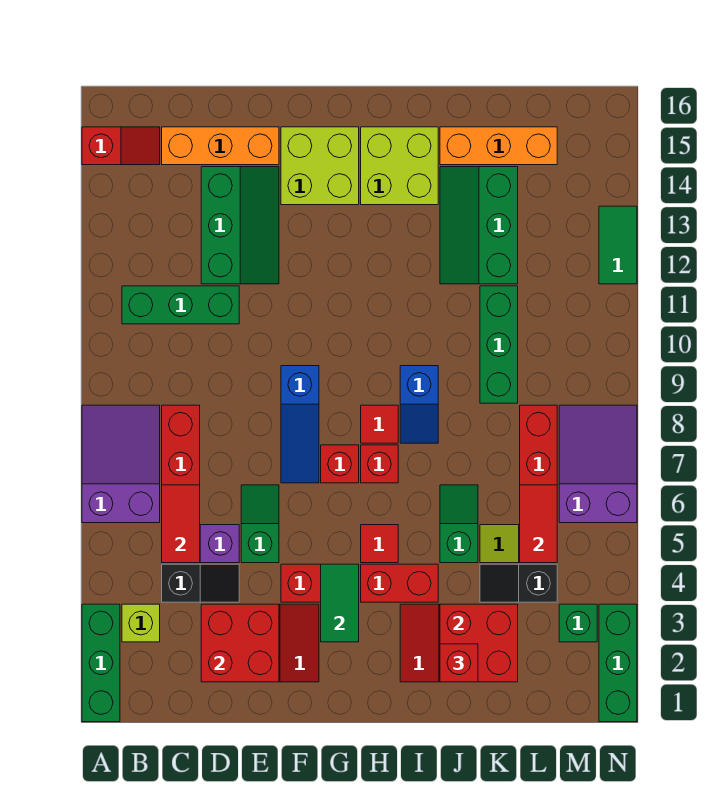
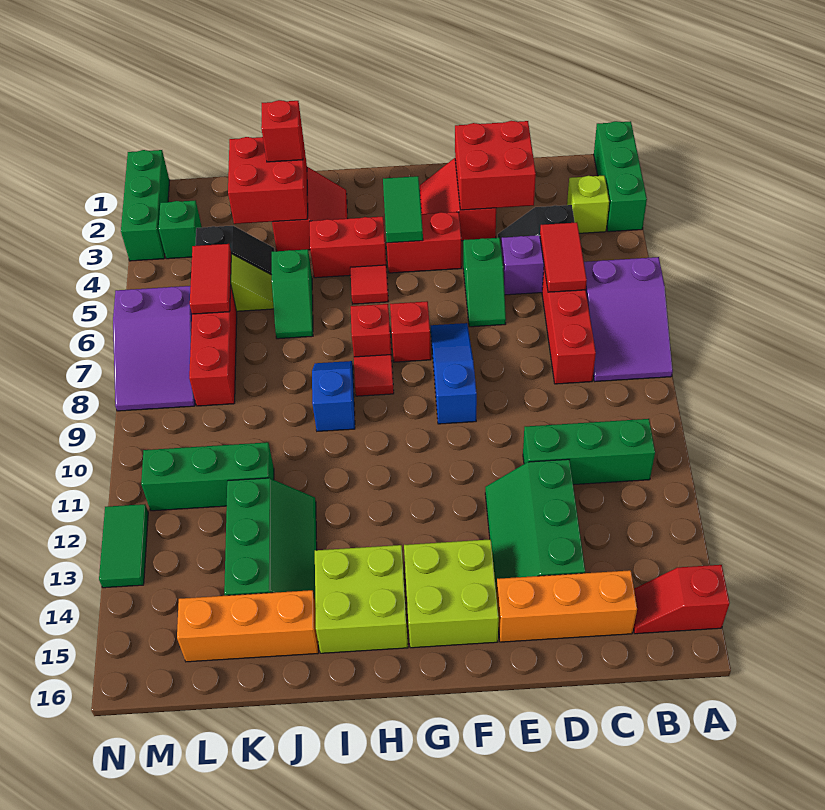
green 1x3 brick [480,286,518,403] -> green 1x3 brick turned to [141,442,274,511]

